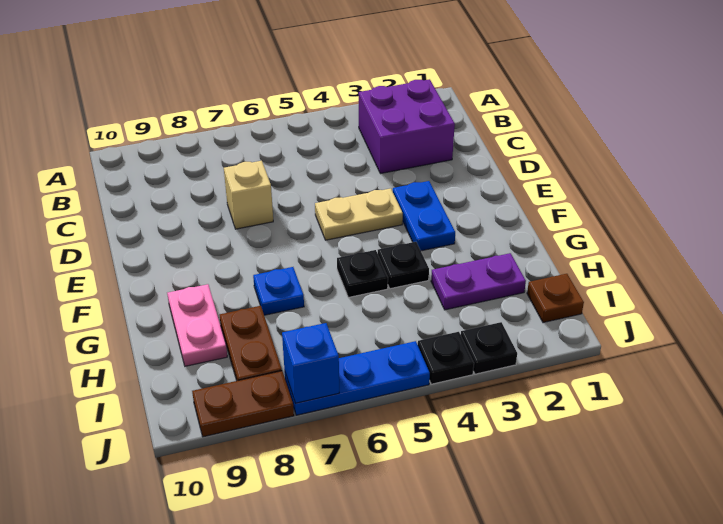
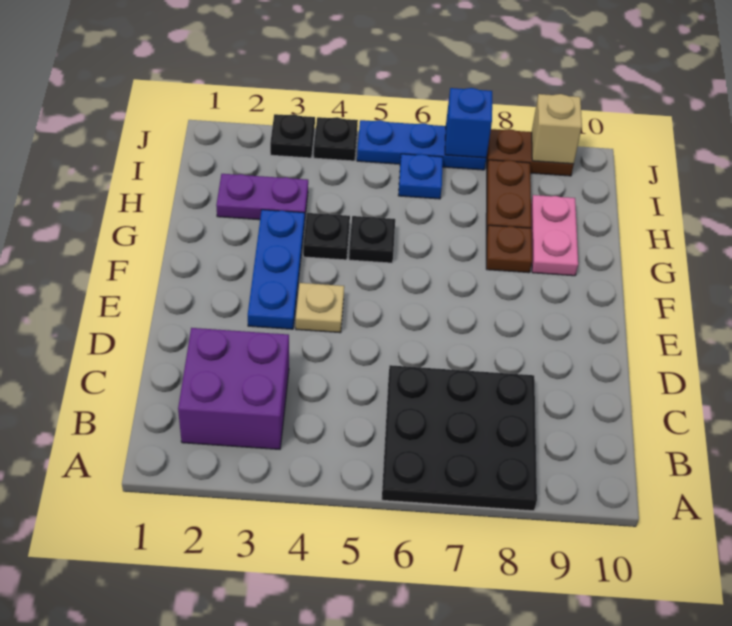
none -> black 3x3 plate [382,365,537,511]
tan 1x1 brick [224,161,273,229] -> tan 1x1 brick moved to [532,94,582,164]
blue 1x2 plate [393,181,455,251] -> blue 1x3 plate [248,210,305,329]
tan 1x2 plate [315,188,403,240] -> tan 1x1 plate [296,283,344,333]
blue 1x1 plate [253,267,304,315] -> blue 1x1 plate moved to [398,154,443,199]
brown 1x1 plate [527,274,584,323] -> brown 1x1 plate moved to [486,225,532,273]

